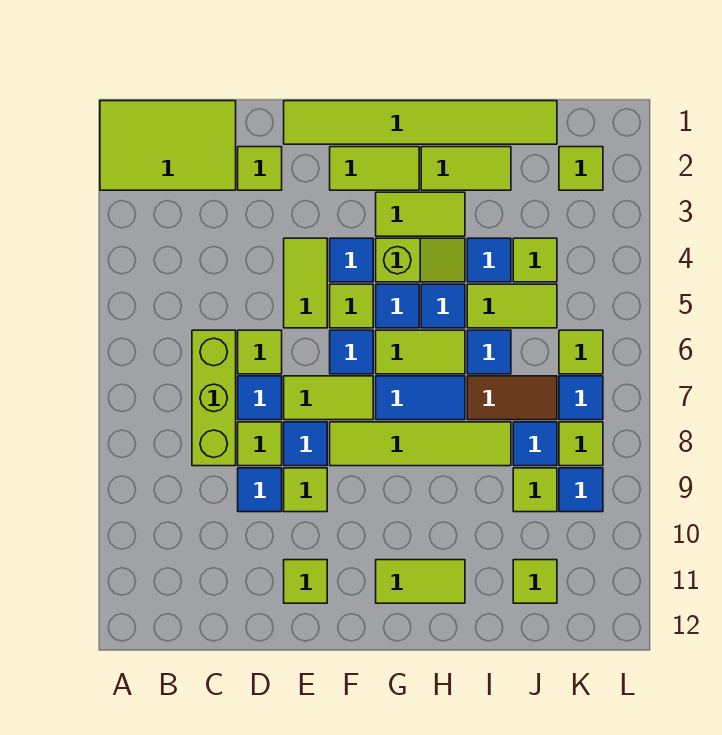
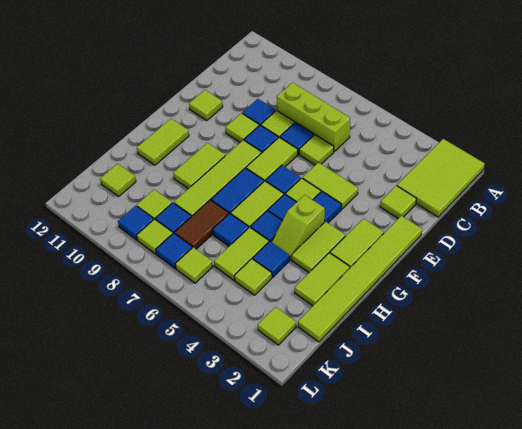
none -> lime 1x2 tile [173,143,225,189]

